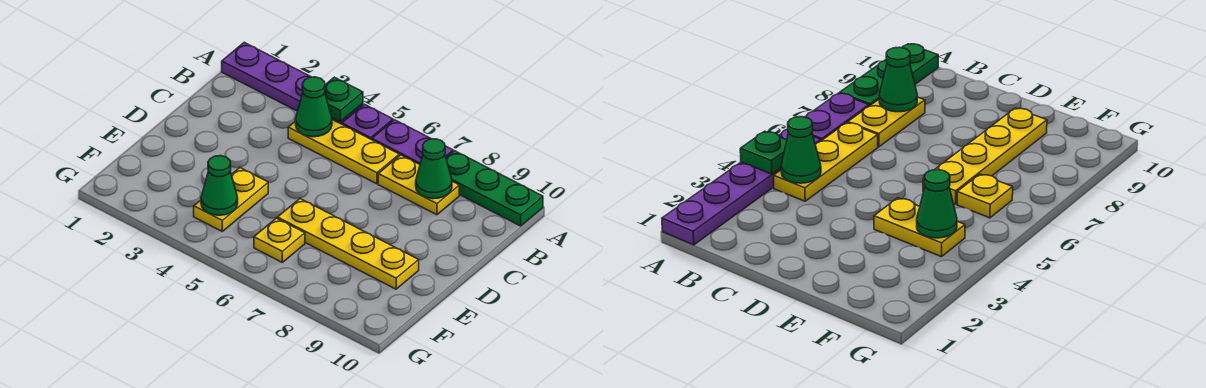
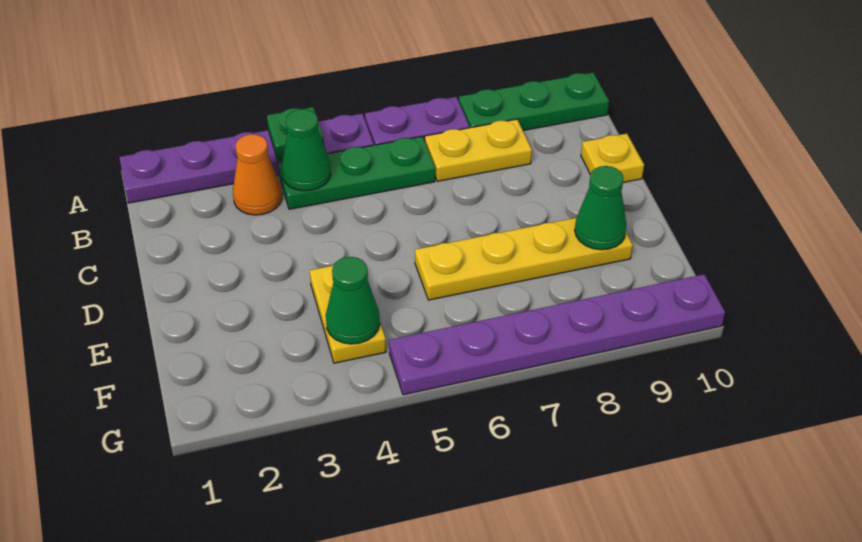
none -> orange 1x1 cone [233,134,282,215]
yellow 1x3 plate [288,120,399,184] -> green 1x3 plate [278,137,435,209]
green 1x1 cone [416,139,452,199] -> green 1x1 cone moved to [575,166,626,250]
yellow 1x1 plate [254,218,305,262] -> yellow 1x1 plate moved to [581,134,644,182]
none -> purple 1x6 plate [389,274,725,395]

